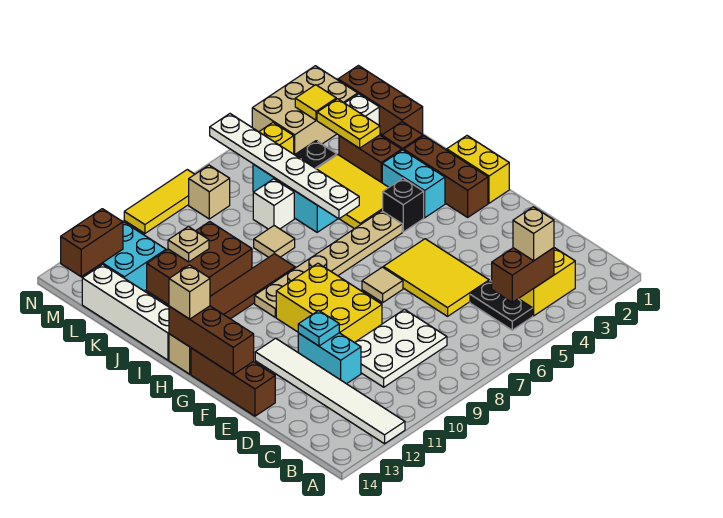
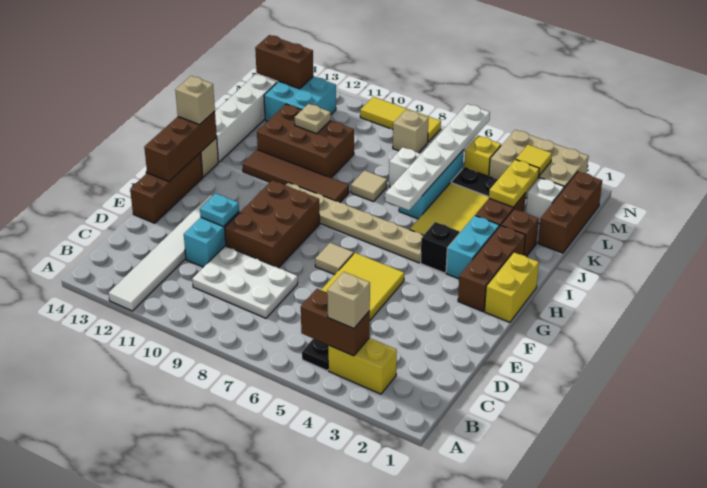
yellow 2x3 brick [276,263,382,343] -> brown 2x3 brick [225,180,320,268]

